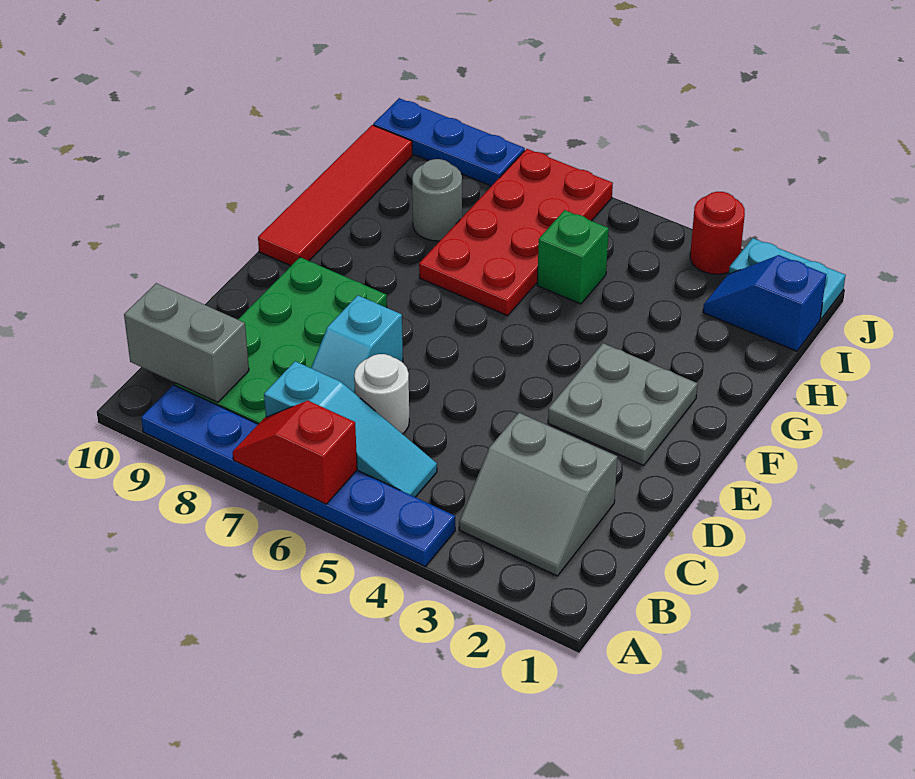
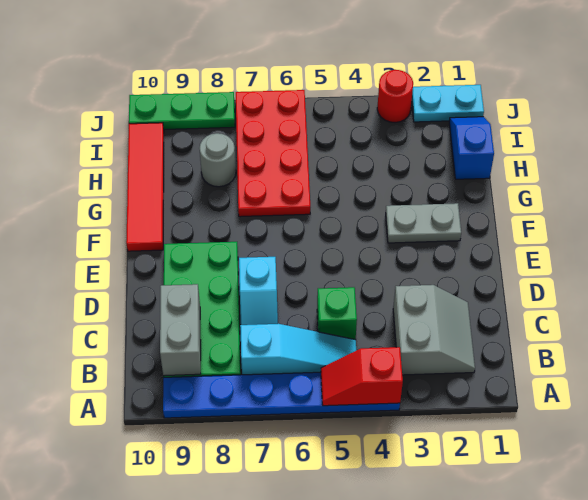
red 1x2 slope [233,401,357,504] -> red 1x2 slope moved to [321,347,403,406]
grey 2x2 slope [459,413,617,576] -> grey 2x2 slope turned to [393,285,475,375]
grey 1x2 brick [124,283,249,402] -> grey 1x2 brick turned to [160,284,201,376]
white 1x1 round brick [354,354,409,434] -> none
grey 2x2 plate [548,343,698,465] -> grey 1x2 plate [386,203,461,243]
green 1x1 brick [537,210,609,304] -> green 1x1 brick moved to [317,287,357,340]
blue 1x2 slope [703,255,826,351] -> blue 1x2 slope turned to [449,117,494,179]
blue 1x3 plate [373,98,525,186] -> green 1x3 plate [129,92,235,130]

